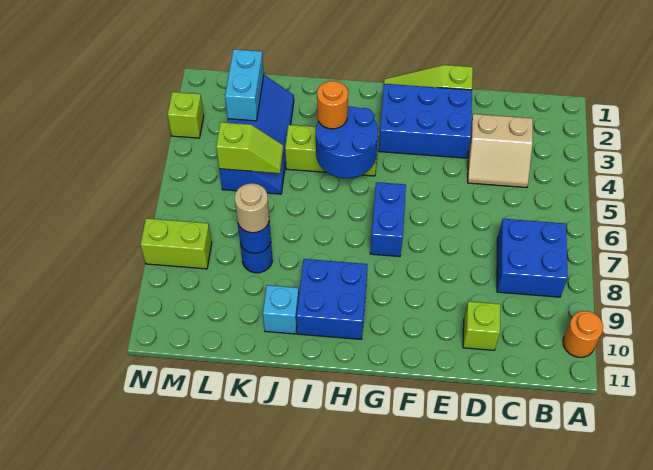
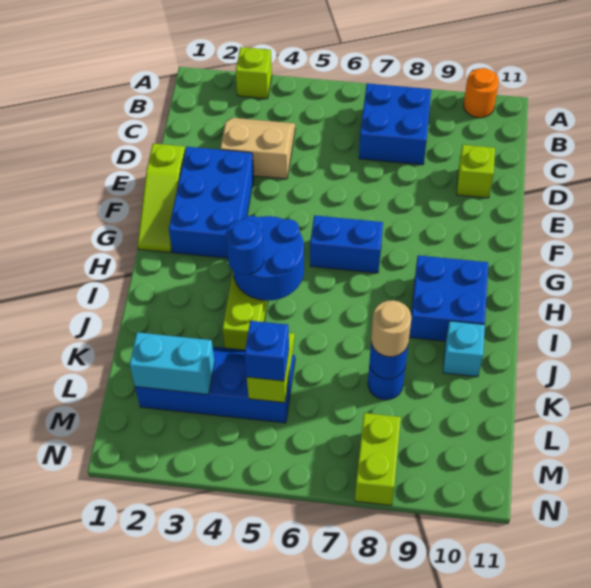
tan 2x2 slope [468,114,533,188] -> tan 2x2 slope turned to [220,118,295,179]
orange 1x1 round brick [317,81,348,129] -> blue 1x1 round brick [226,220,264,275]
none -> blue 1x1 brick [245,321,289,381]
lime 1x1 brick [168,92,204,138] -> lime 1x1 brick moved to [236,47,272,99]

